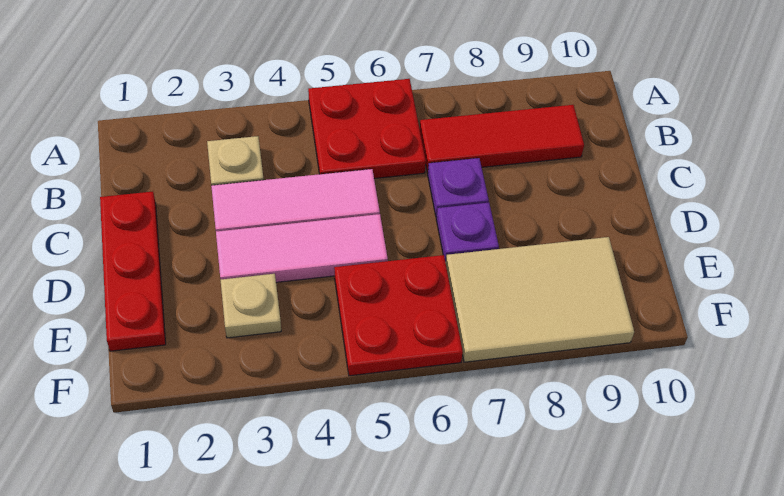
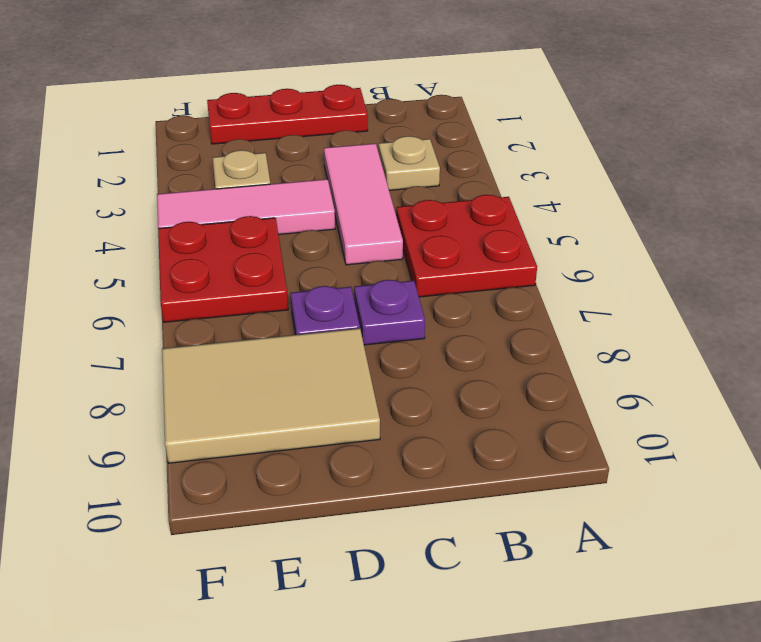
red 1x3 tile [420,105,584,173] -> none
pink 1x3 tile [216,214,388,282] -> pink 1x3 tile turned to [157,179,335,235]
tan 2x3 tile [446,237,634,362] -> tan 2x3 tile turned to [162,328,380,463]

